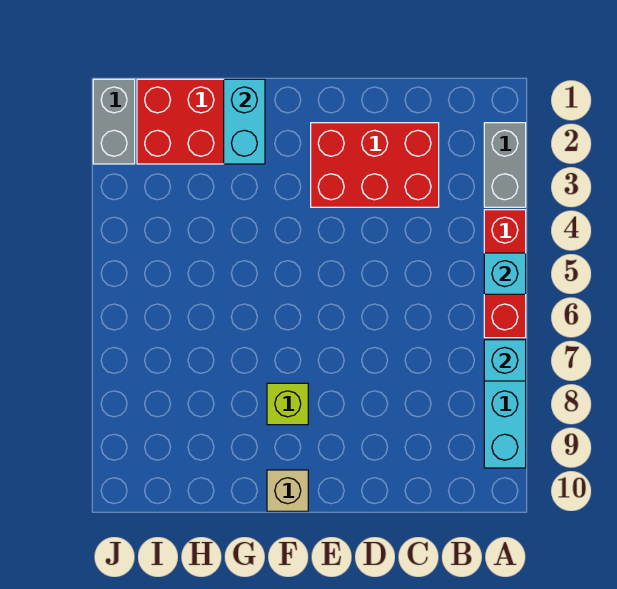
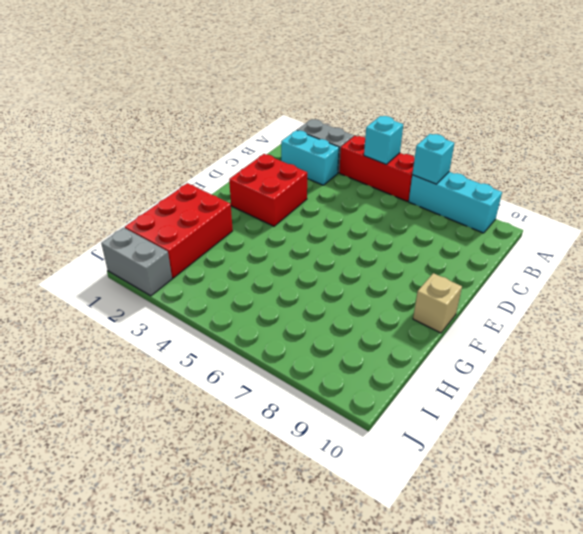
red 2x3 brick [311,123,439,207] -> red 2x2 brick [229,154,307,226]
lime 1x1 brick [267,383,308,425] -> none
cyan 1x2 brick [224,79,265,164] -> cyan 1x2 brick moved to [281,130,339,185]

